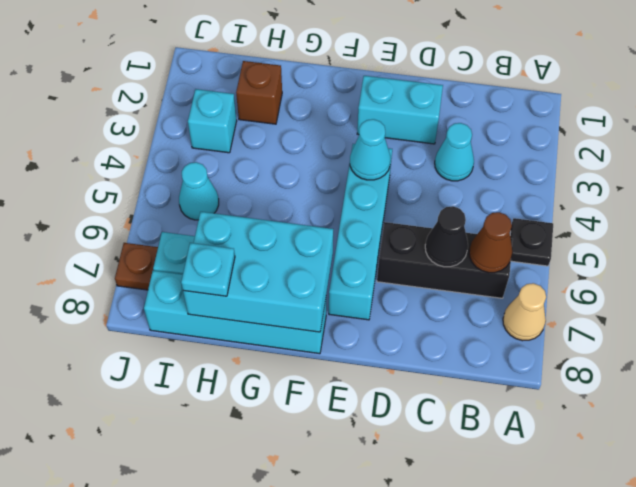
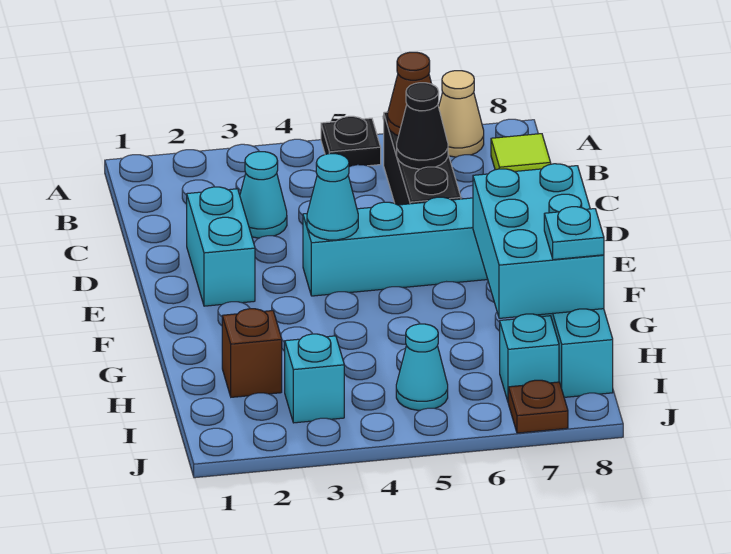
none -> lime 1x1 tile [491,134,551,172]

